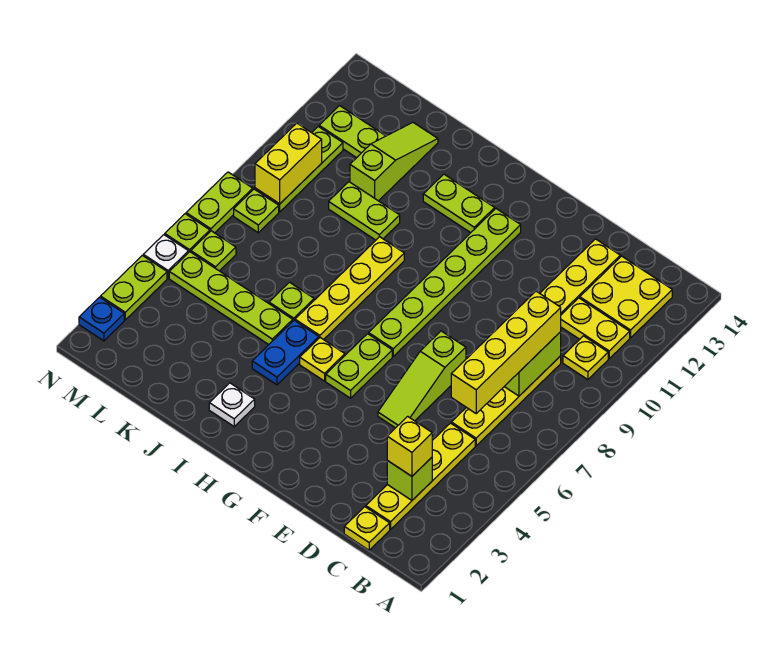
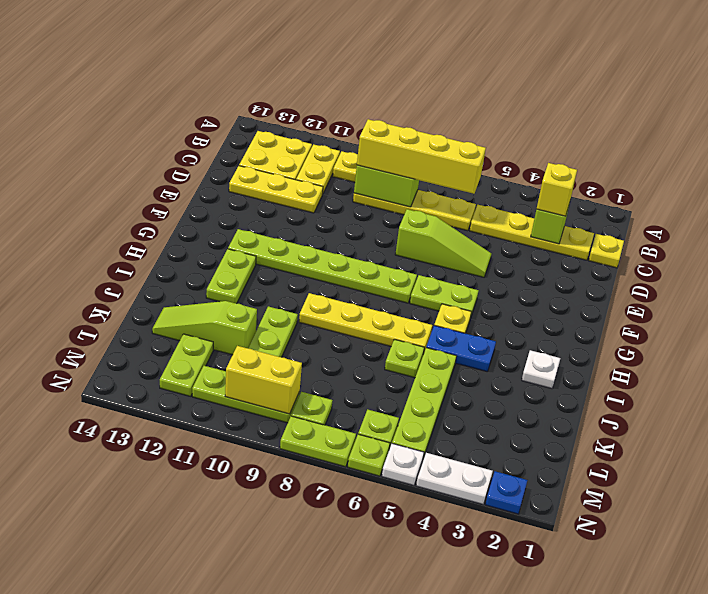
lime 1x2 plate [101,255,167,320] -> white 1x2 plate [416,453,493,504]

